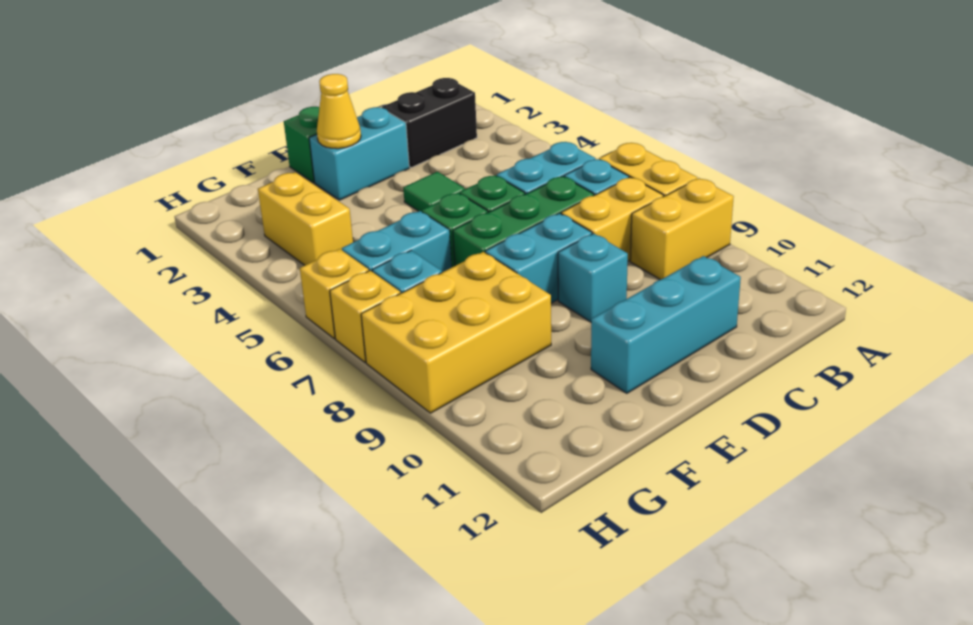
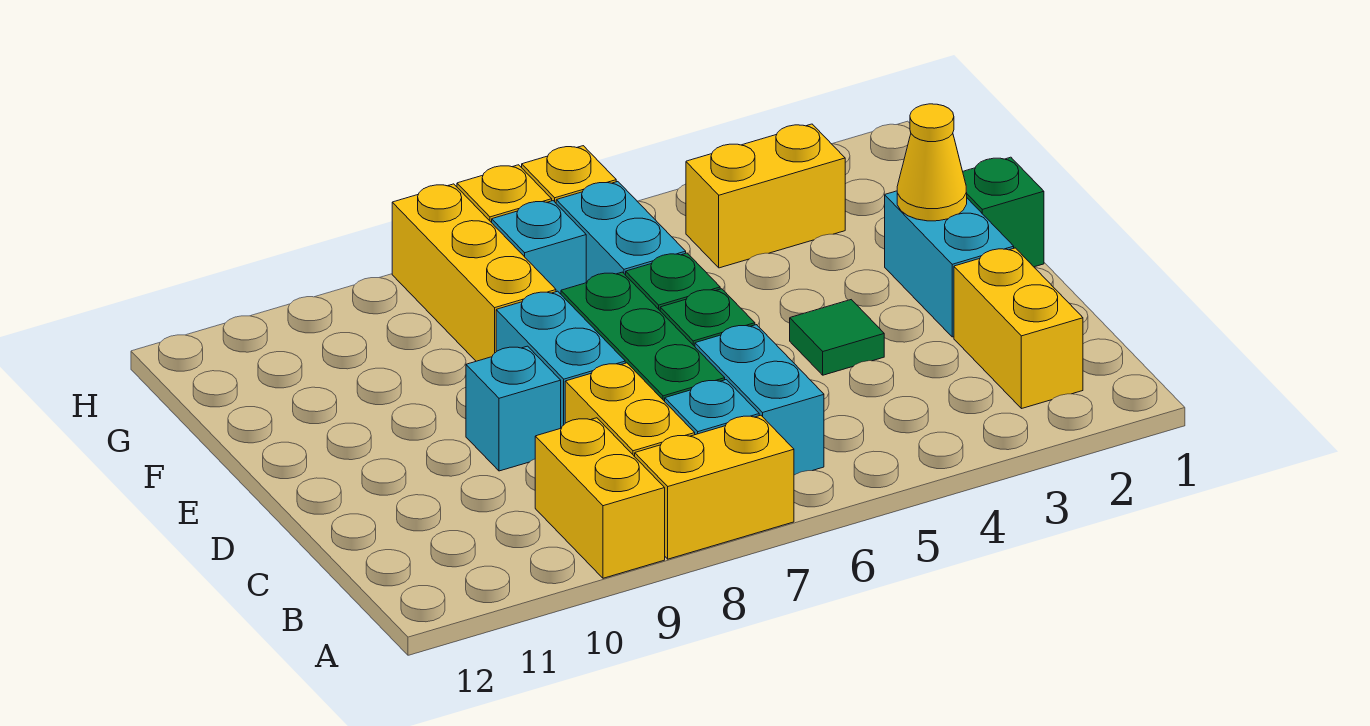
black 1x2 brick [382,78,477,168] -> yellow 1x2 brick [954,248,1083,409]
cyan 1x3 brick [591,256,741,393] -> none
yellow 2x3 brick [361,252,551,413] -> yellow 1x3 brick [392,184,556,361]

